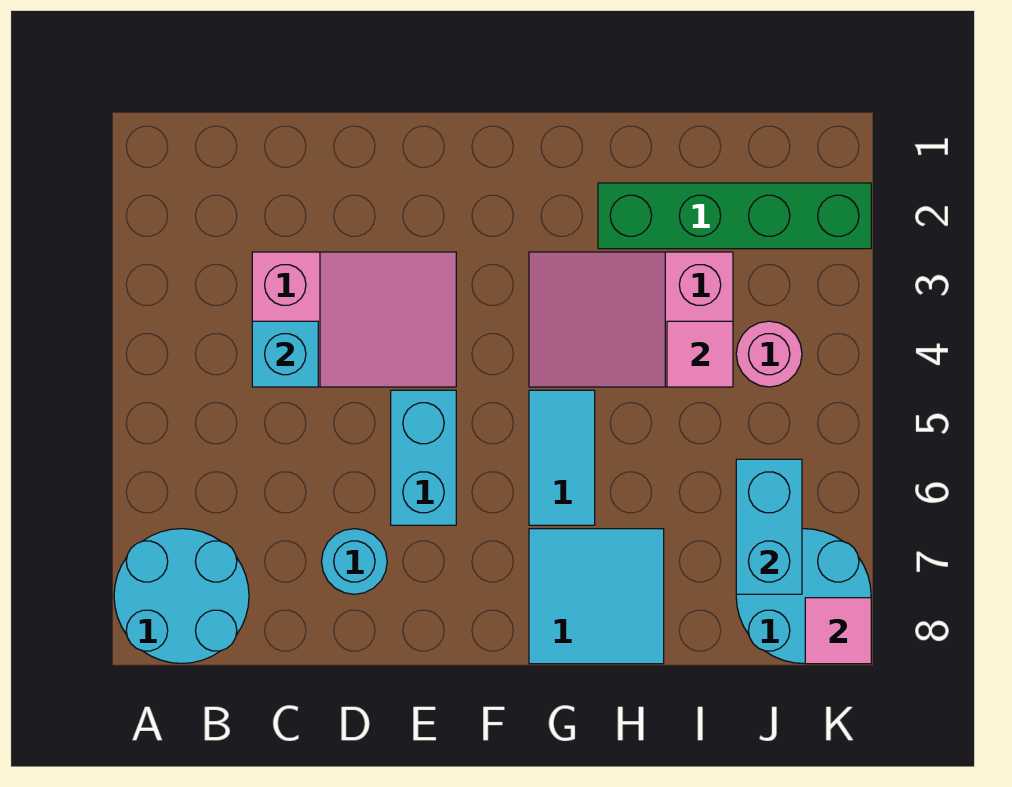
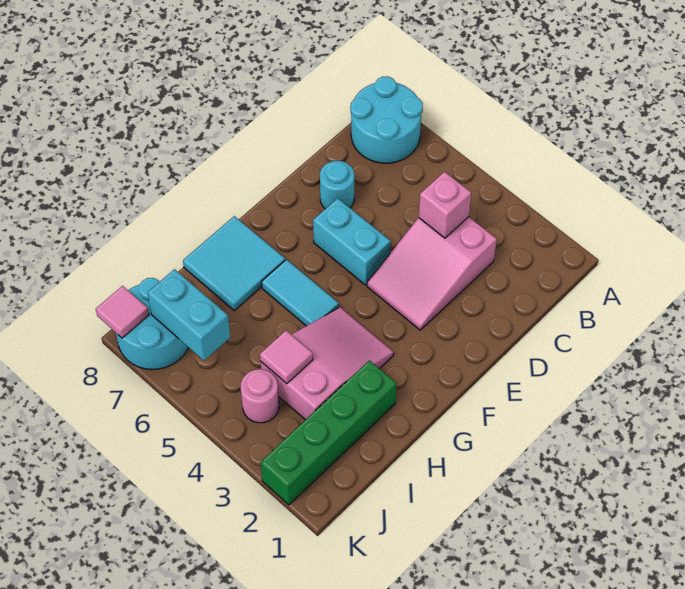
cyan 1x1 brick [252,321,318,387] -> pink 1x1 brick [419,172,471,238]

